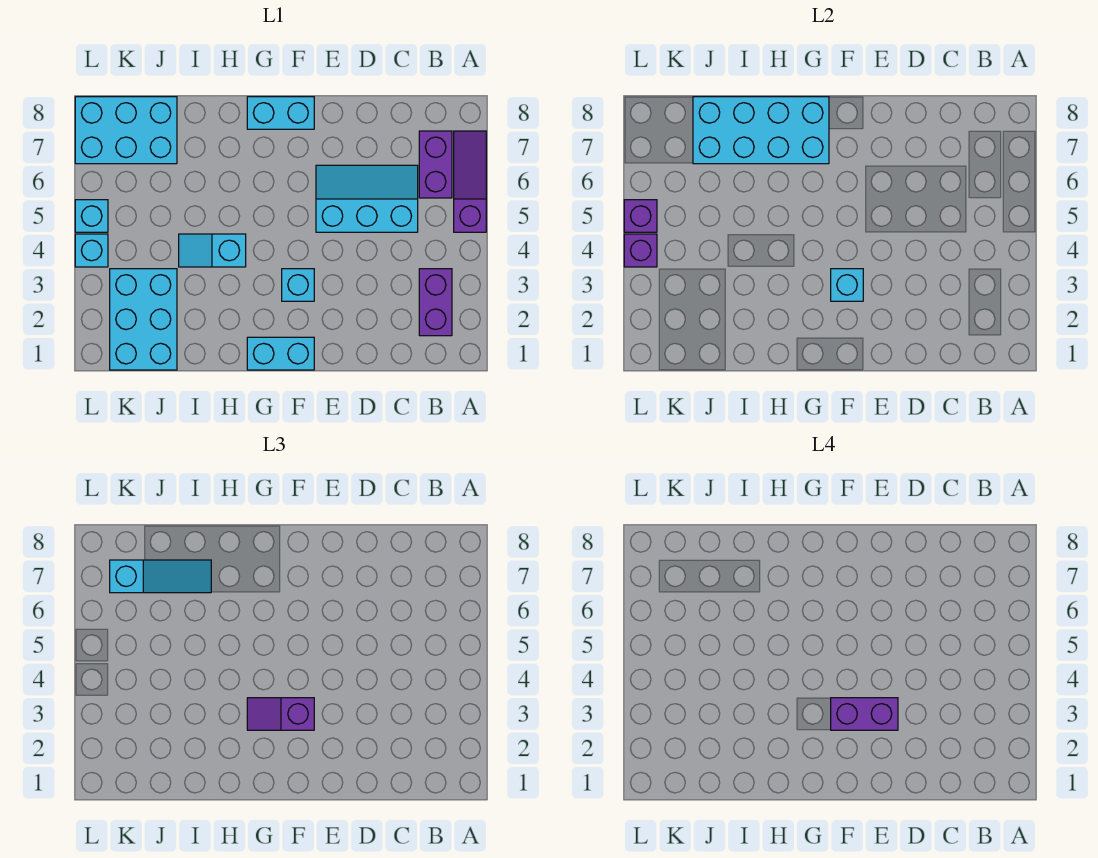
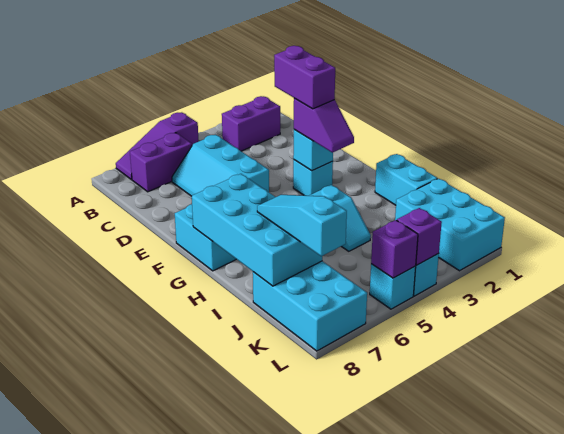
cyan 1x2 brick [247,337,314,370] -> cyan 1x2 brick moved to [375,154,437,205]
cyan 2x3 brick [110,269,177,370] -> cyan 2x3 brick turned to [395,179,505,271]

